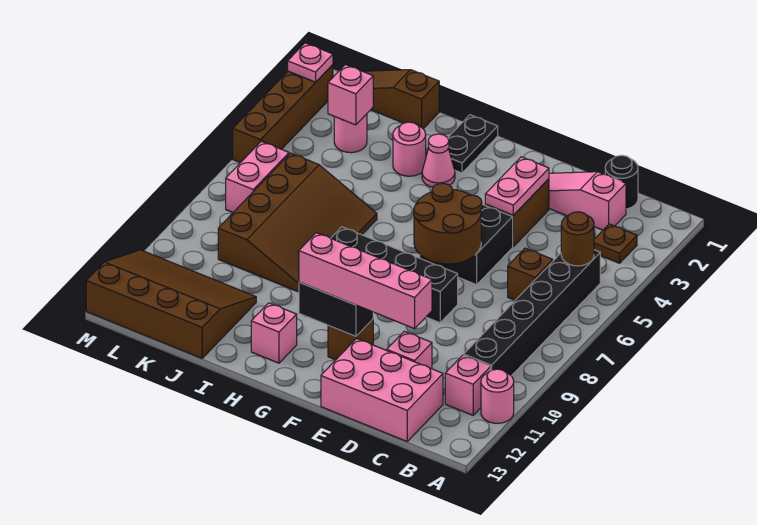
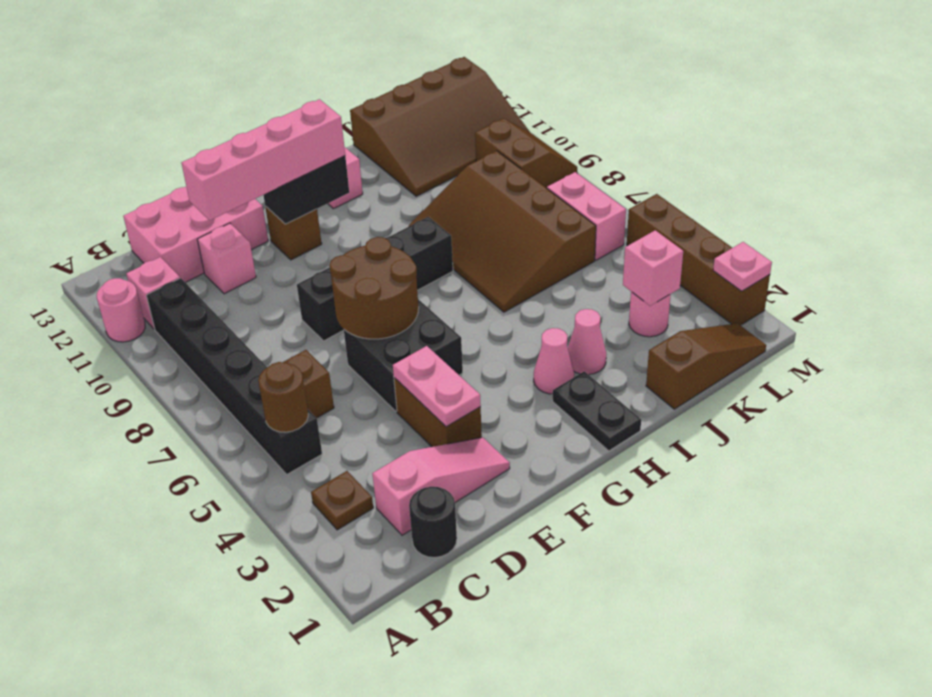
pink 1x1 round brick [393,122,426,176] -> pink 1x1 cone [568,309,606,375]
none -> brown 2x2 slope [475,118,577,188]

